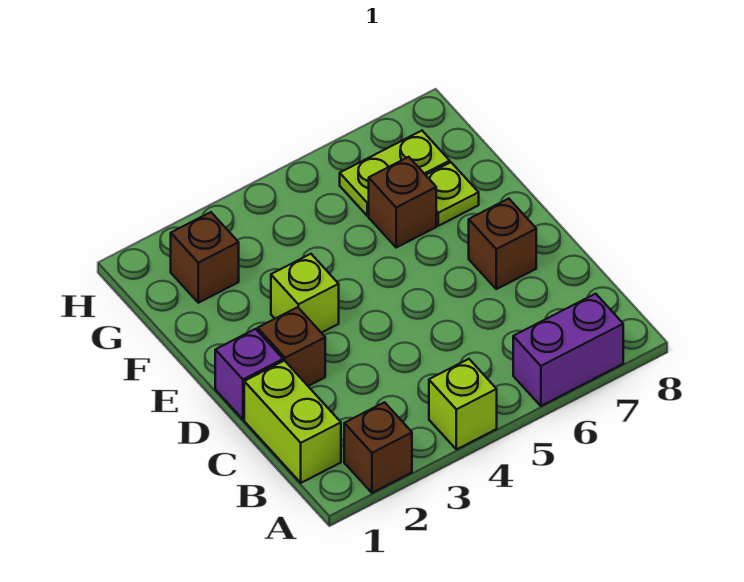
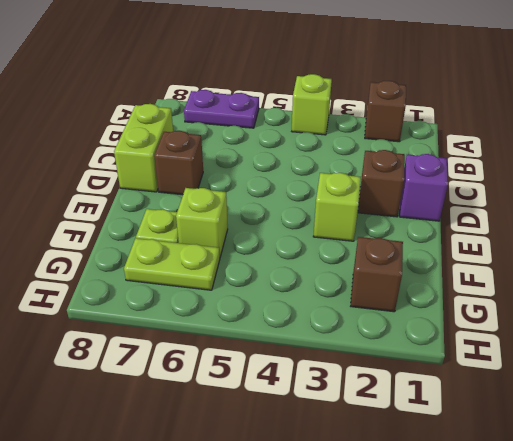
purple 1x2 brick [513,294,623,406] -> purple 1x2 plate [184,90,259,128]
lime 1x2 brick [244,361,341,483] -> lime 1x2 brick moved to [114,104,173,192]
brown 1x1 brick [369,157,436,247] -> lime 1x1 brick [176,188,228,257]

